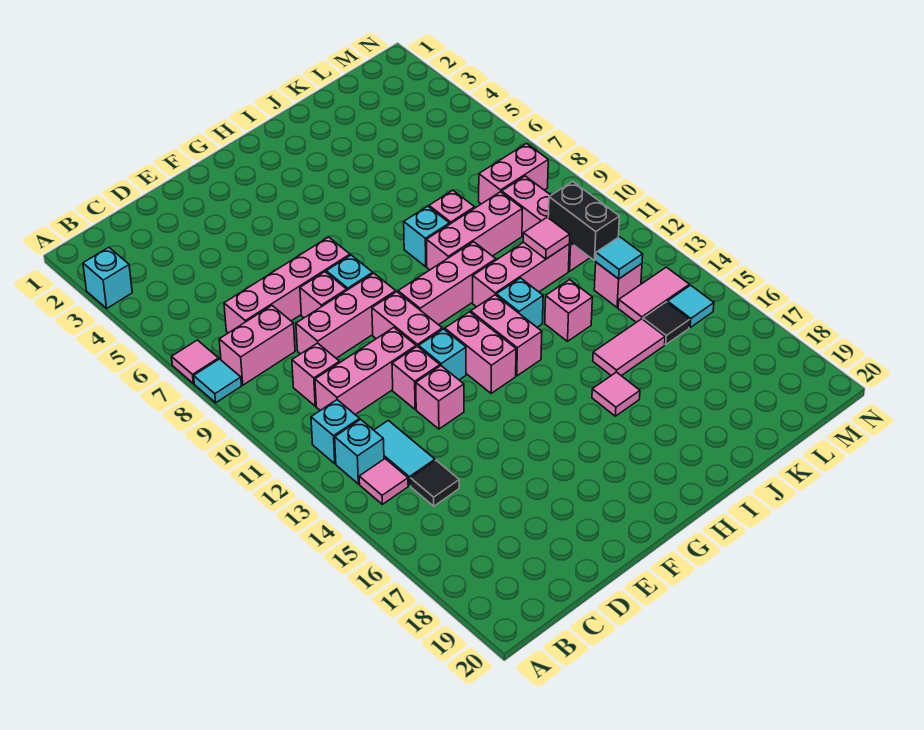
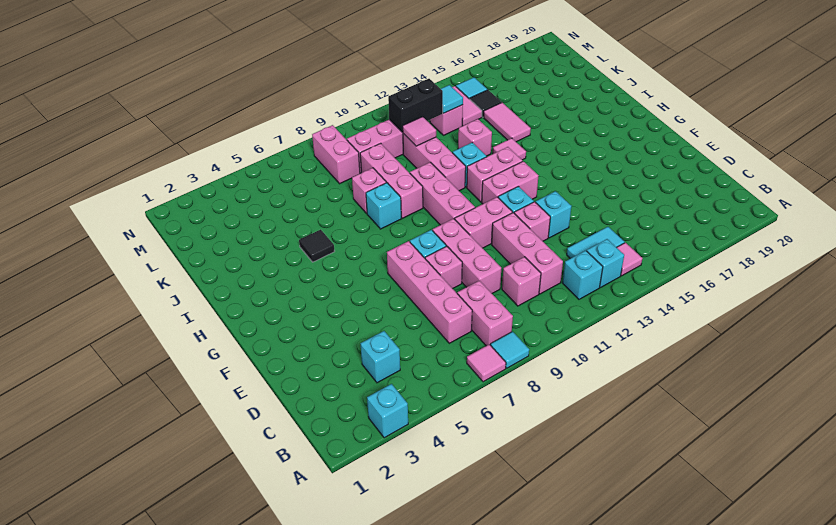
none -> cyan 1x1 brick [361,331,400,383]
black 1x1 tile [411,460,459,506] -> black 1x1 tile moved to [299,230,335,262]
pink 1x1 brick [416,366,464,429] -> cyan 1x1 brick [536,191,571,238]
pink 1x1 tile [592,372,640,416] -> pink 1x1 tile moved to [493,138,526,160]

